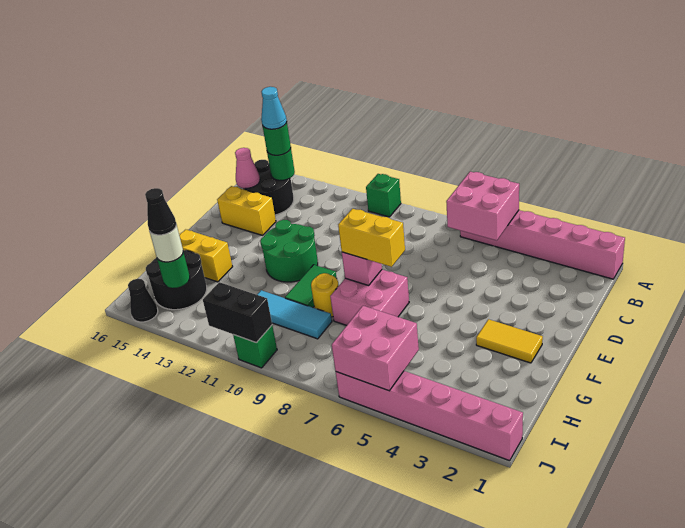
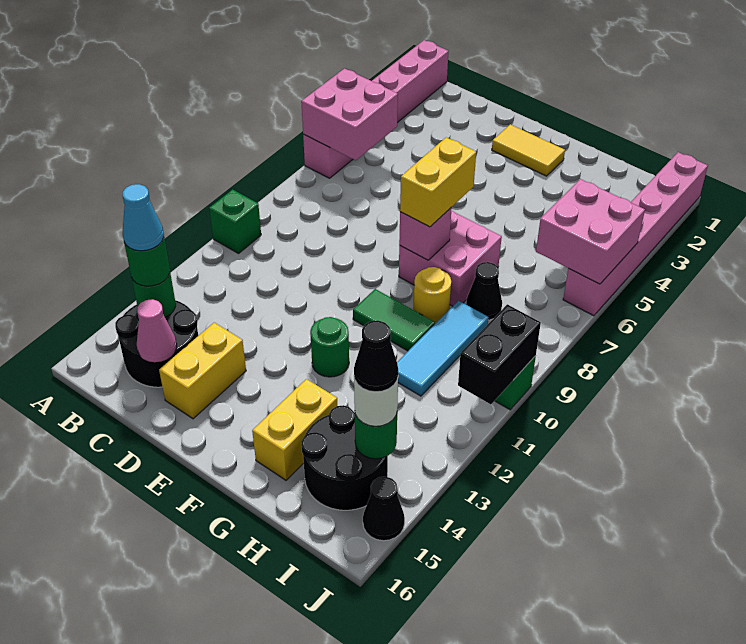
green 2x2 round brick [260,220,318,282] -> green 1x1 round brick [310,317,349,377]
yellow 1x2 tile [476,319,543,363] -> yellow 1x2 tile turned to [492,124,565,176]
none -> black 1x1 cone [466,262,502,320]

